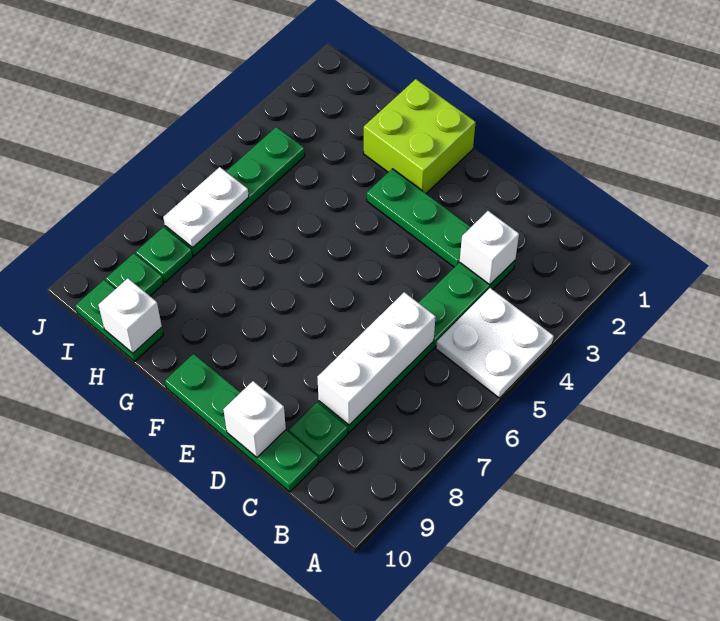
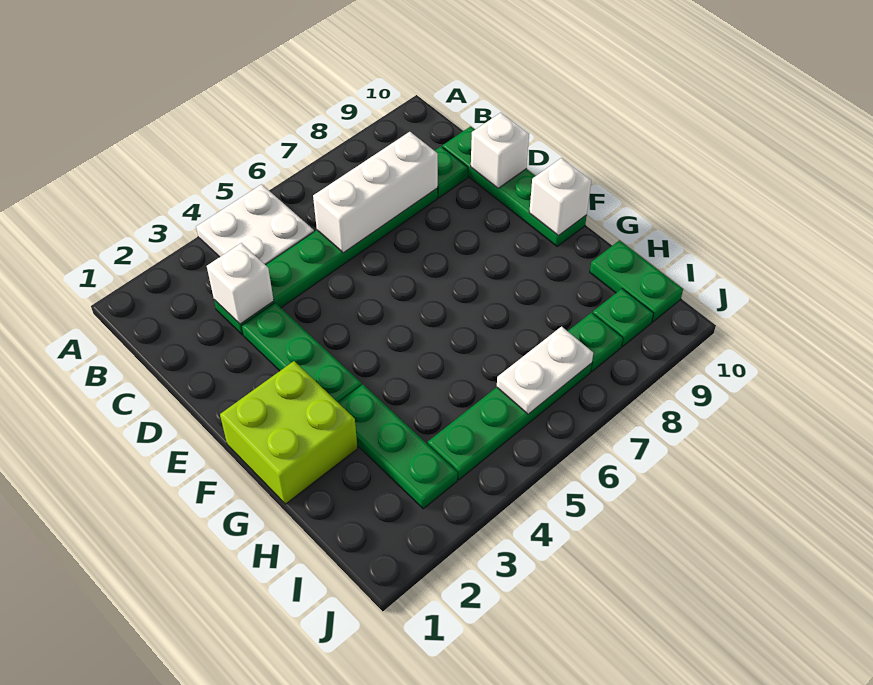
none -> green 1x3 plate [339,385,457,509]
white 1x1 brick [98,278,162,353] -> white 1x1 brick moved to [529,158,591,236]

